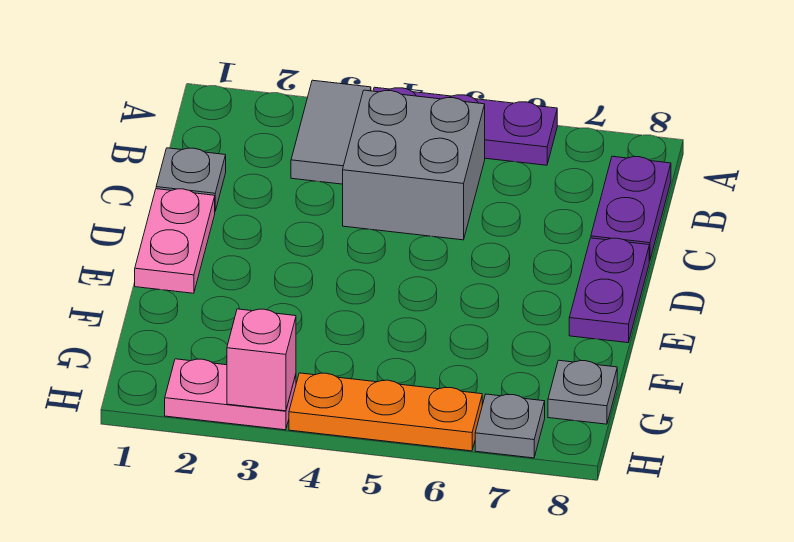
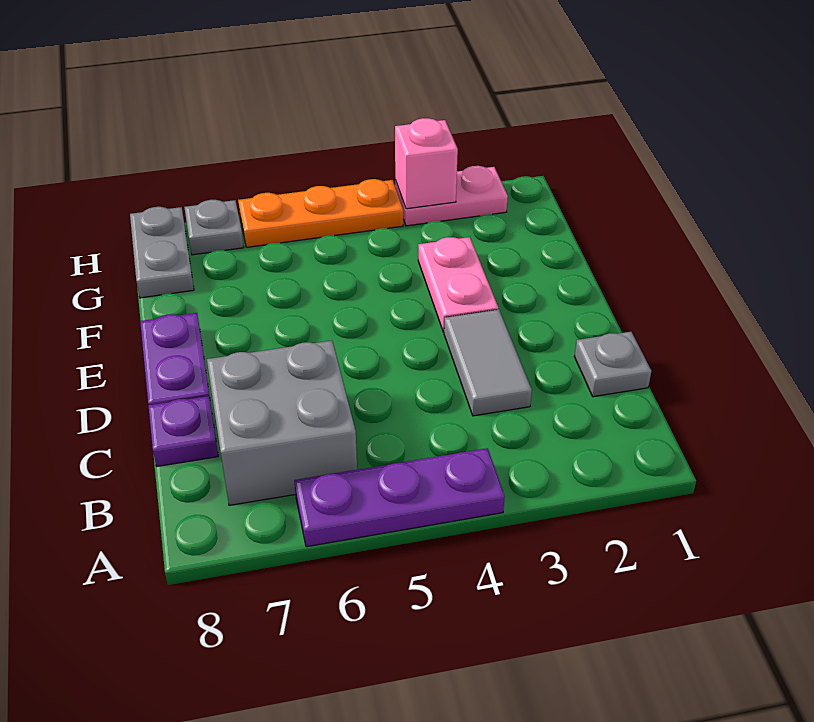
grey 1x2 tile [291,80,371,184] -> grey 1x2 tile moved to [444,309,532,416]
grey 2x2 brick [343,90,485,240] -> grey 2x2 brick moved to [207,341,357,505]
purple 1x2 plate [591,156,671,261] -> purple 1x1 plate [148,396,218,466]
pink 1x2 plate [135,189,215,293] -> pink 1x2 plate moved to [418,237,498,332]
grey 1x1 plate [548,360,617,424] -> grey 1x2 plate [130,207,194,298]

